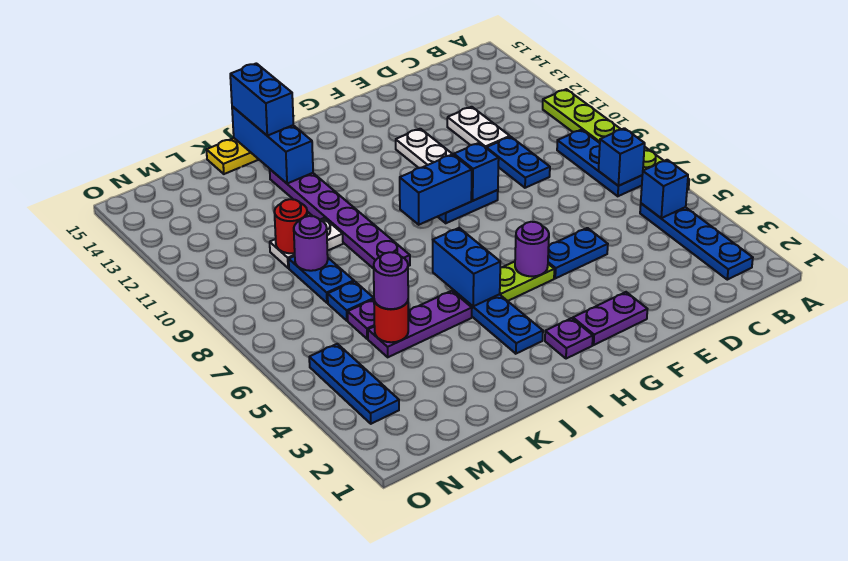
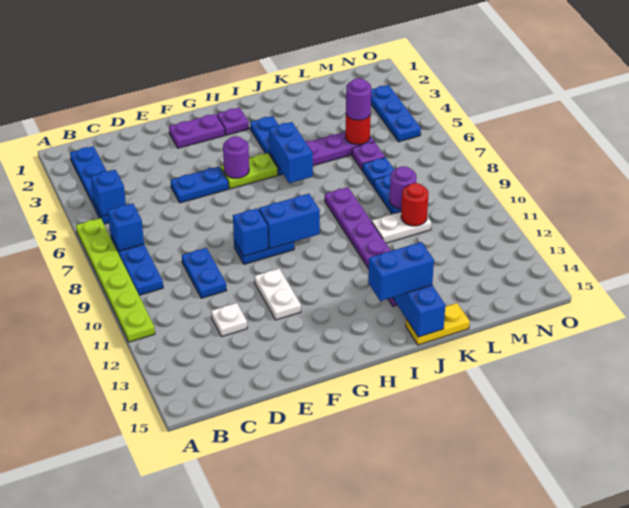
white 1x2 plate [447,107,510,148] -> white 1x1 plate [211,303,247,337]
blue 1x2 brick [230,63,293,136] -> blue 1x2 brick turned to [368,242,434,301]

